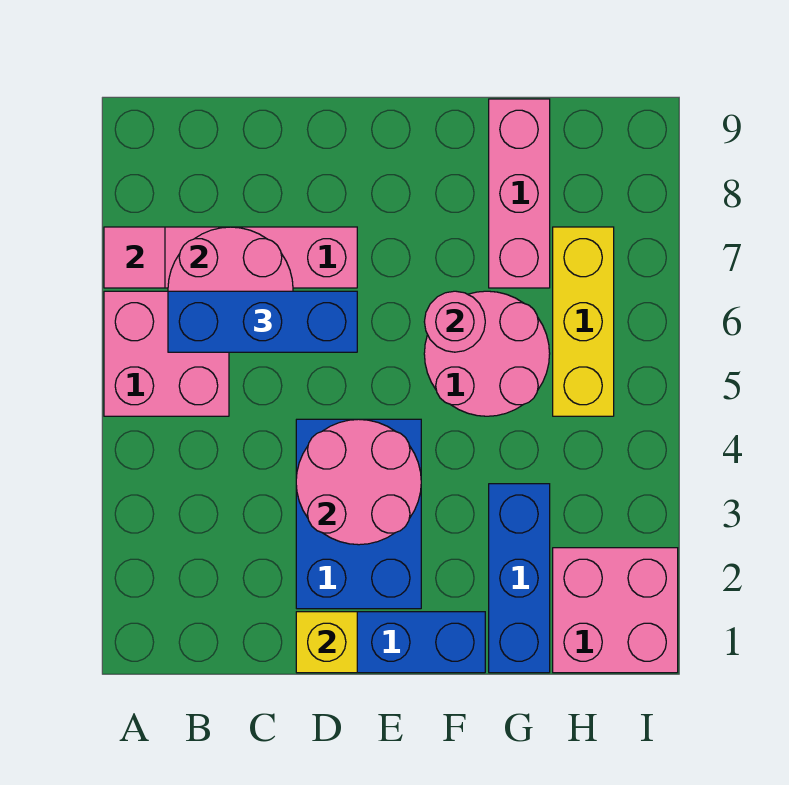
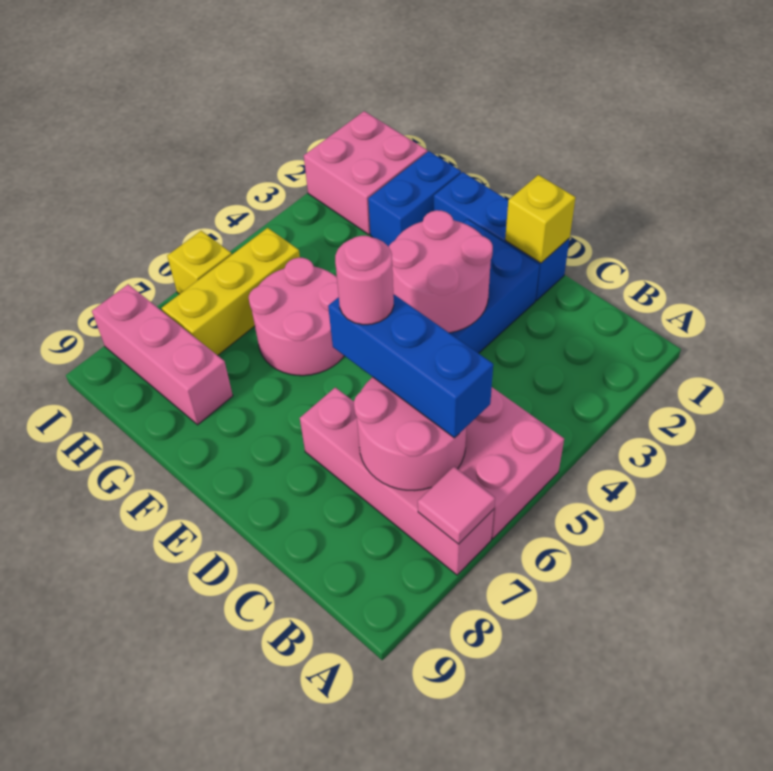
pink 1x1 round brick [424,291,485,352] -> pink 1x1 round brick moved to [335,236,394,325]
blue 1x3 brick [489,484,550,673] -> blue 1x2 brick [368,151,461,247]
pink 1x3 brick [489,99,550,288] -> pink 1x3 brick turned to [92,284,233,425]
none -> yellow 1x1 brick [167,231,232,294]

